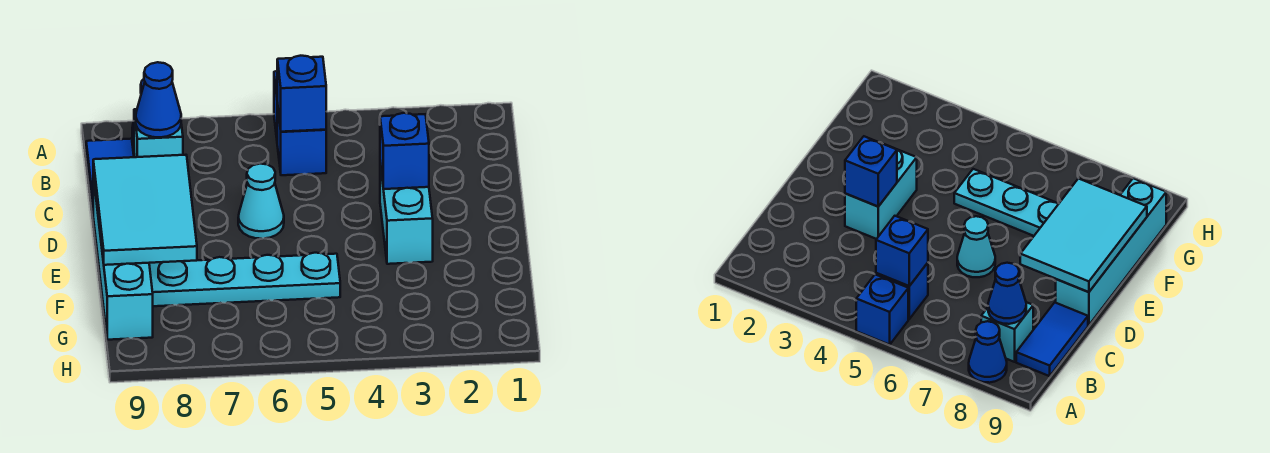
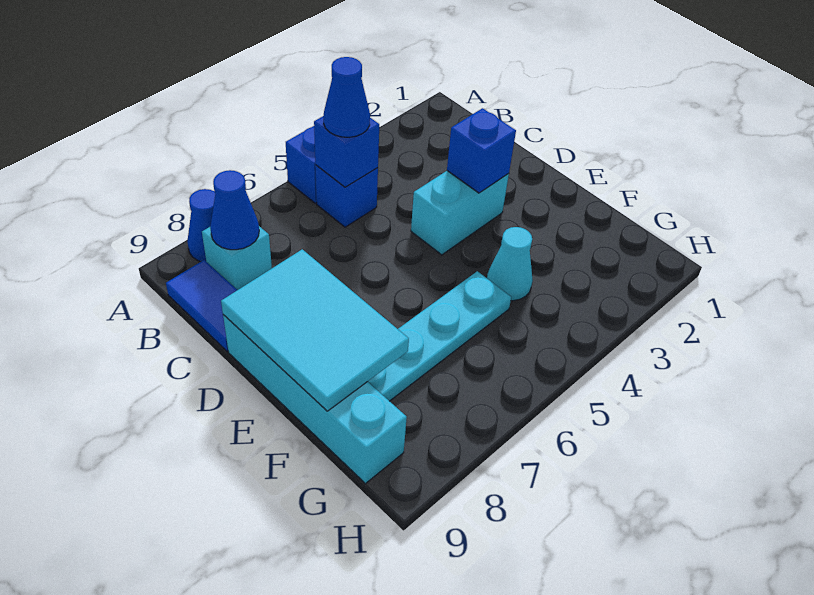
none -> blue 1x1 cone [324,57,370,137]
cyan 1x2 brick [380,163,433,264] -> cyan 1x2 brick turned to [411,171,509,255]
cyan 1x1 cone [238,164,284,239] -> cyan 1x1 cone moved to [487,227,533,301]

